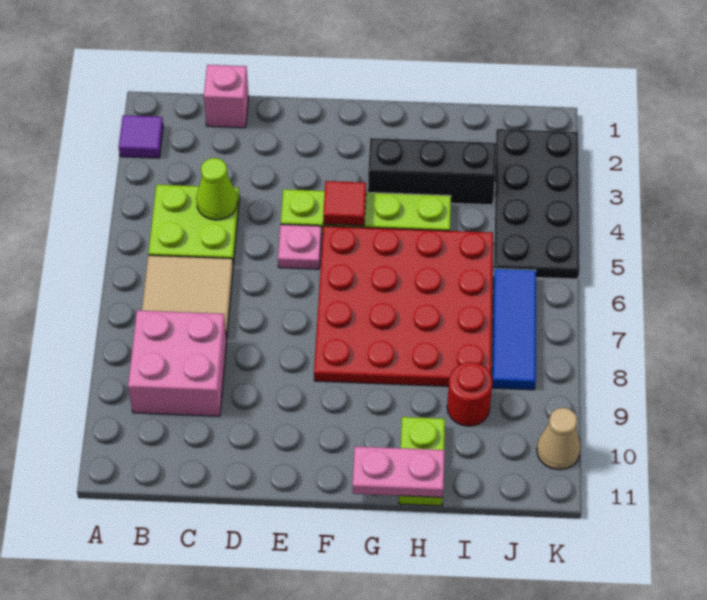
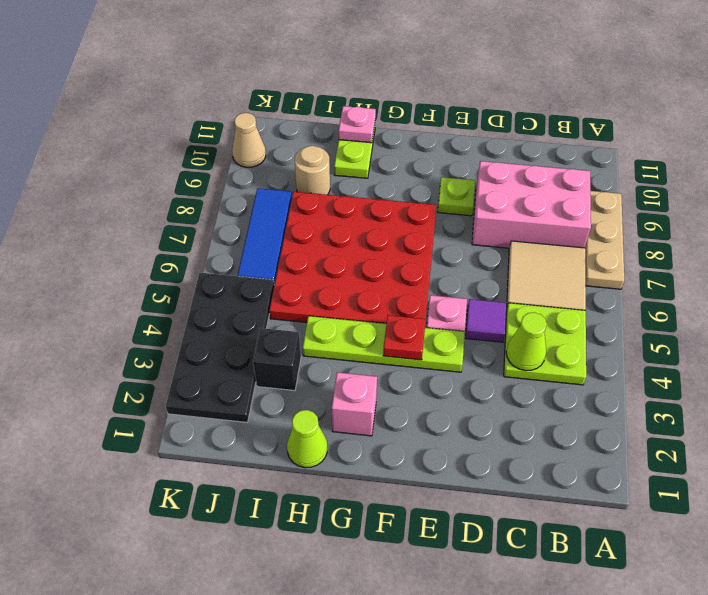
purple 1x1 tile [119,115,163,158] -> purple 1x1 tile moved to [466,299,506,342]
none -> tan 1x3 plate [585,191,624,289]
pink 2x2 brick [128,310,227,416] -> pink 2x3 brick [472,161,591,248]
pink 1x1 brick [204,65,249,128] -> pink 1x1 brick moved to [332,372,377,436]
none -> lime 1x1 plate [438,177,475,216]
red 1x1 tile [323,181,366,226] -> red 1x1 plate [383,315,426,360]
black 1x3 brick [368,138,496,205] -> black 1x1 brick [253,328,301,391]
pink 1x2 plate [353,446,445,497] -> pink 1x1 plate [339,106,376,143]
none -> lime 1x1 cone [287,410,327,468]
red 1x1 round brick [447,362,493,426] -> tan 1x1 round brick [295,146,330,195]

